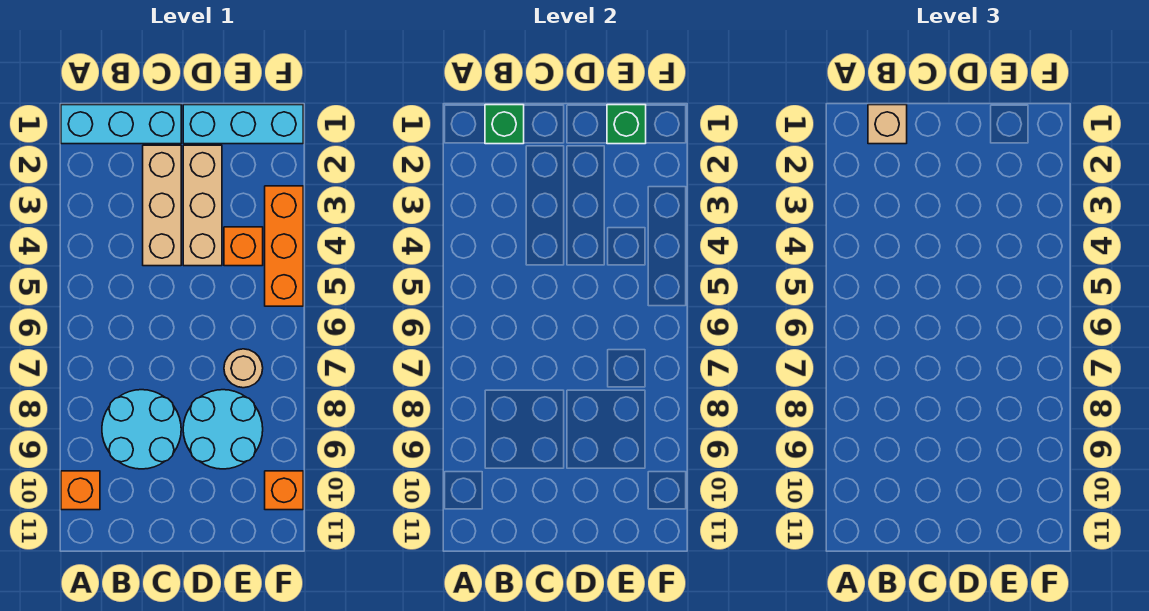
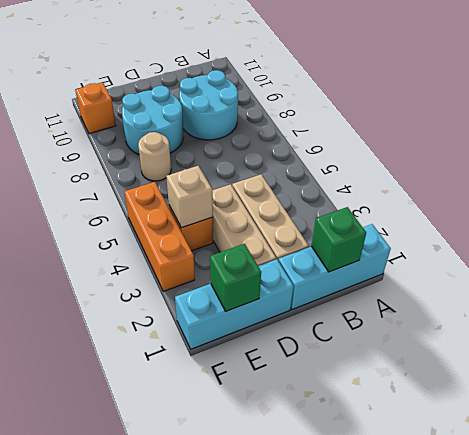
orange 1x1 brick [61,471,100,510] -> none
tan 1x1 brick [868,105,907,144] -> tan 1x1 brick moved to [166,166,213,228]

